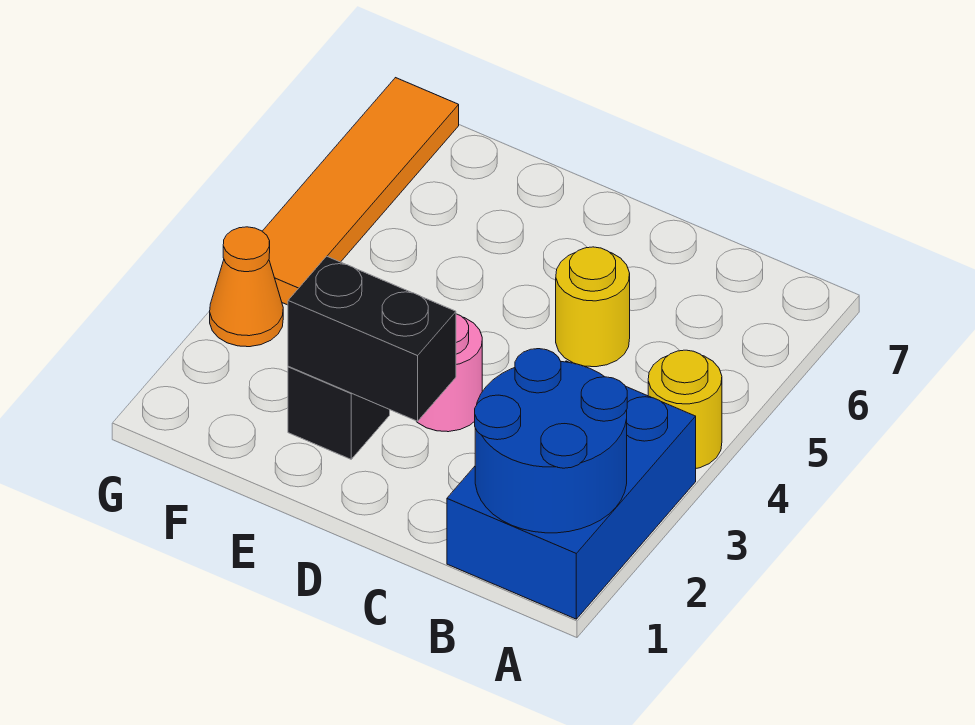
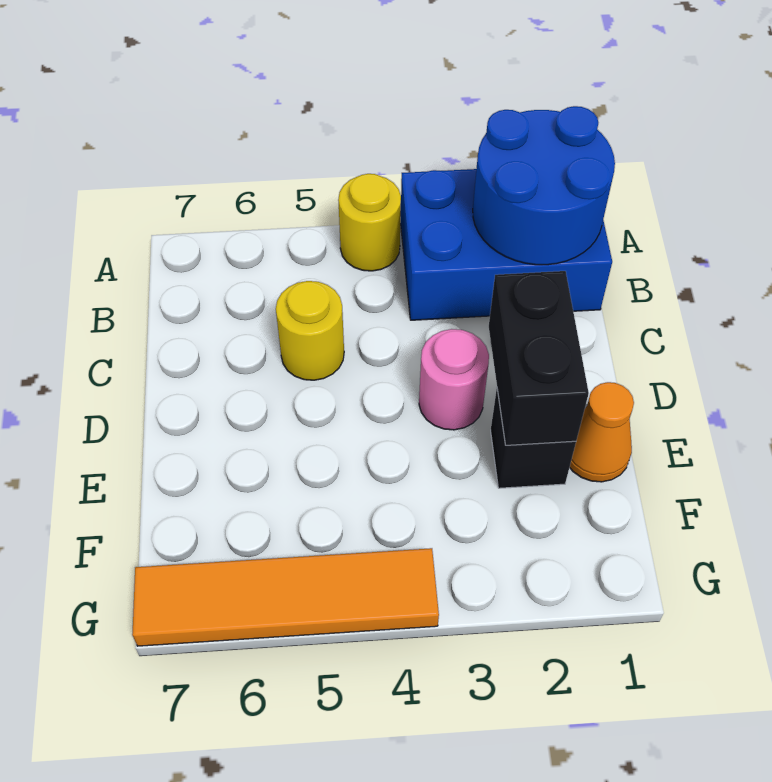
orange 1x1 cone [210,227,283,347] -> orange 1x1 cone moved to [570,382,634,482]

